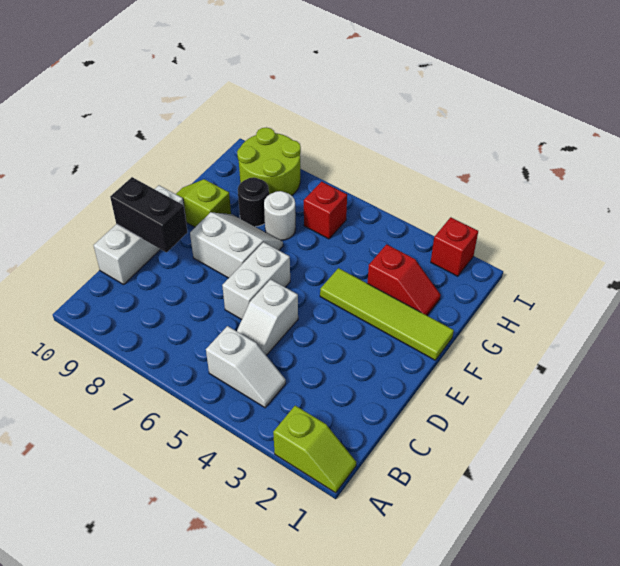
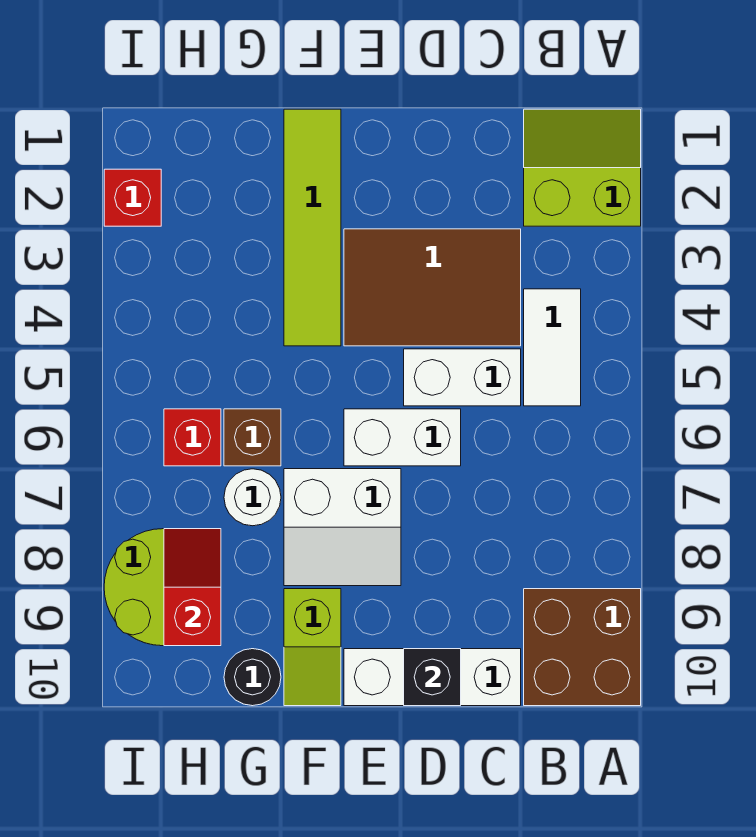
lime 1x2 slope [273,406,356,493] -> lime 2x2 slope [524,109,641,226]
none -> brown 2x2 brick [524,589,641,706]
white 1x2 slope [206,326,286,408] -> white 1x2 tile [524,289,581,406]
none -> brown 2x3 tile [344,229,521,346]
white 1x2 slope [237,279,298,355] -> white 1x2 brick [404,349,521,406]
black 1x2 brick [110,177,187,252] -> black 1x1 brick [404,649,461,706]
white 2x2 slope [190,212,283,278] -> white 2x2 slope turned to [284,469,401,586]
red 1x2 slope [367,244,441,315] -> red 1x2 slope moved to [164,529,221,646]
none -> brown 1x1 brick [224,409,281,466]
black 1x1 round brick [238,177,269,227] -> black 1x1 round brick moved to [224,649,281,706]

